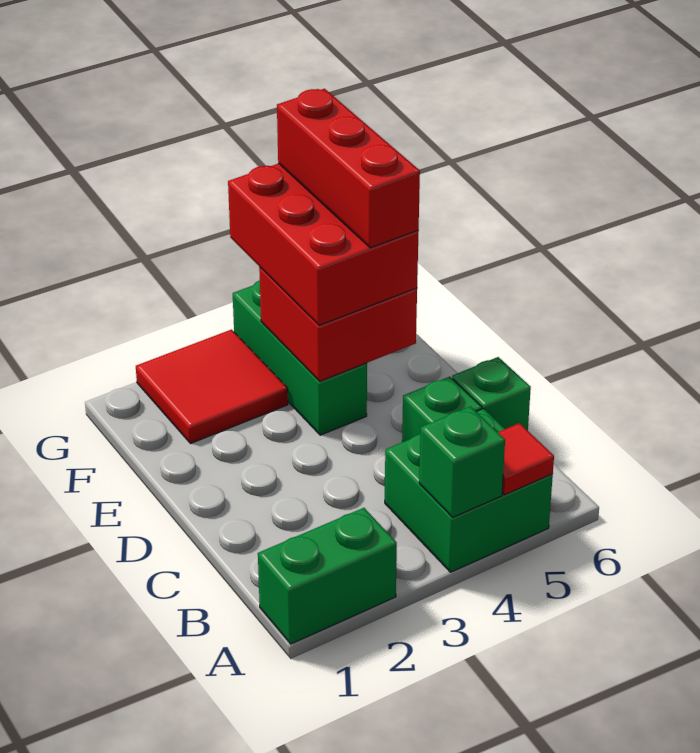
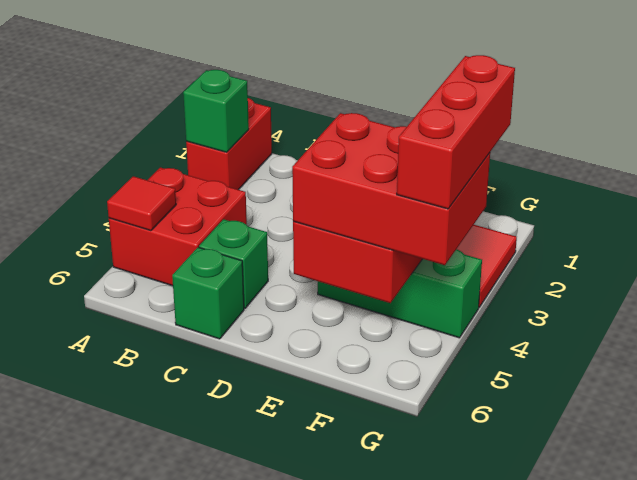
green 1x2 brick [258,508,397,644] -> red 1x2 brick [186,98,272,190]
green 2x2 brick [385,409,553,572] -> red 2x2 brick [109,167,247,286]
green 1x1 brick [419,407,505,517] -> green 1x1 brick moved to [183,70,249,152]
red 1x3 brick [277,89,420,248] -> red 1x3 brick turned to [397,55,515,209]

